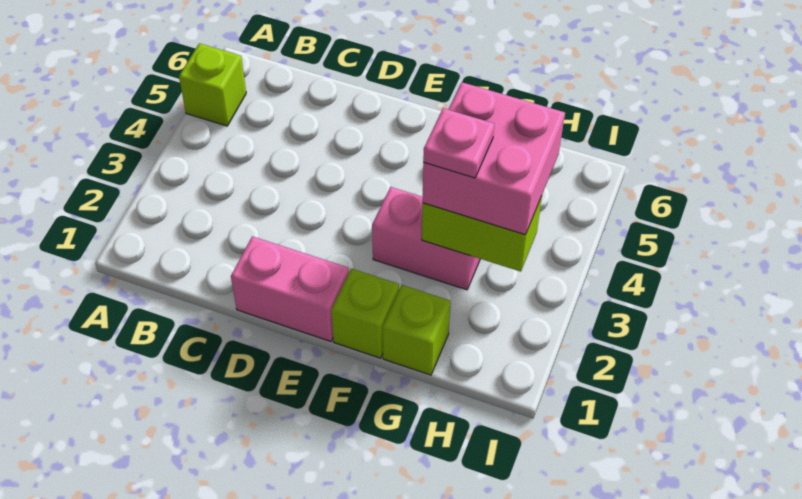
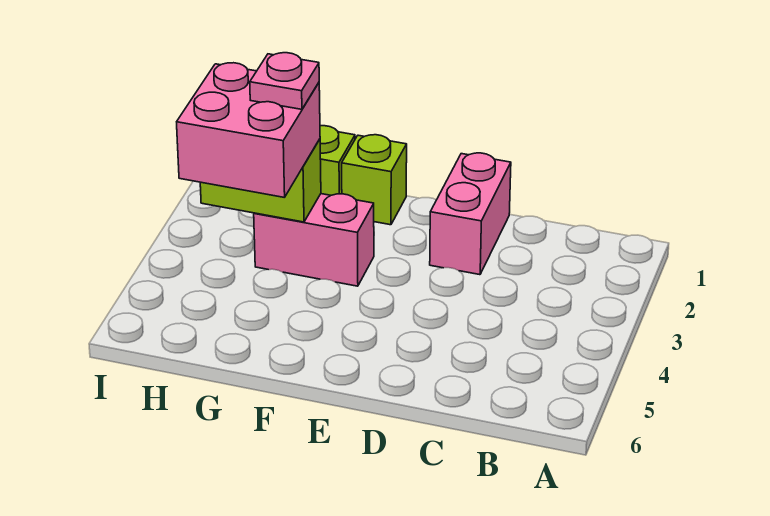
lime 1x1 brick [179,43,246,126] -> none
pink 1x2 brick [231,236,349,341] -> pink 1x2 brick turned to [430,153,511,275]

